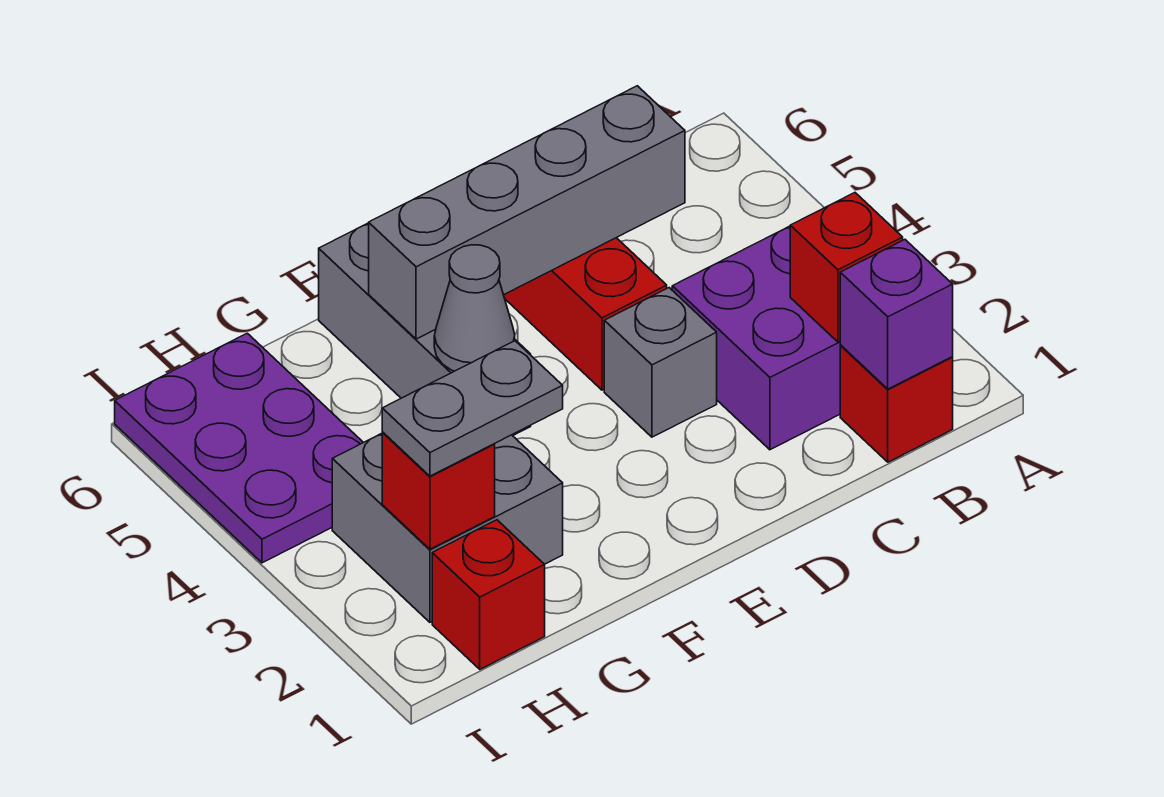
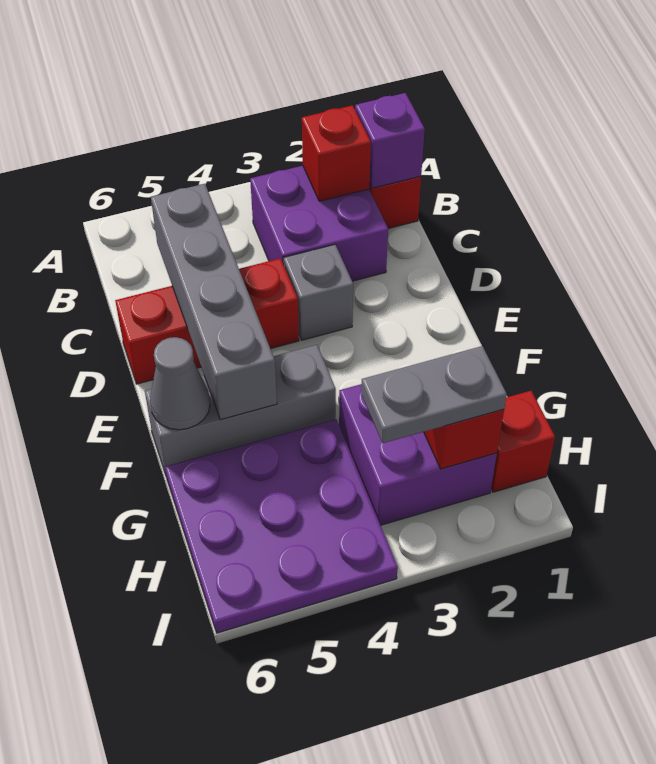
grey 1x1 cone [434,245,515,371] -> grey 1x1 cone moved to [150,337,210,430]
grey 2x2 brick [332,433,563,622] -> purple 2x2 brick [339,384,497,525]
grey 1x2 plate [382,341,563,476] -> grey 1x2 plate turned to [361,346,507,443]
purple 2x3 plate [115,333,363,563] -> purple 3x3 plate [165,419,398,633]

